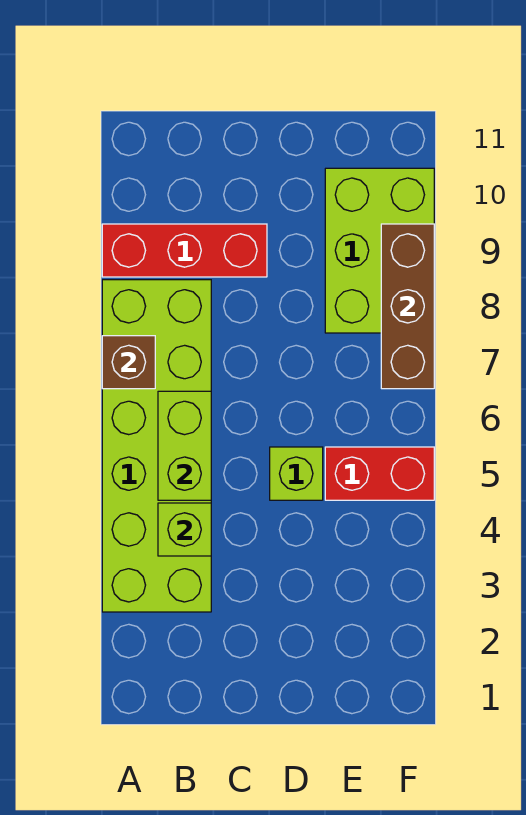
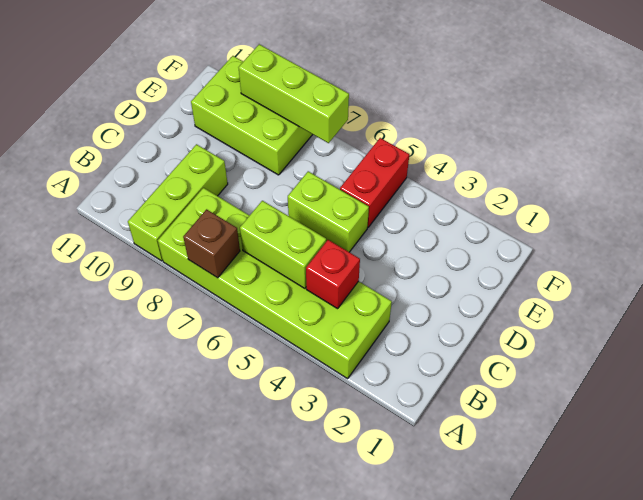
red 1x3 brick [102,224,267,277] -> lime 1x3 brick [128,144,228,261]
lime 1x1 brick [158,503,211,556] -> red 1x1 brick [306,240,360,309]
lime 1x1 brick [270,447,323,500] -> lime 1x2 brick [288,171,369,252]
brown 1x3 brick [381,224,434,389] -> lime 1x3 brick [238,44,349,143]

